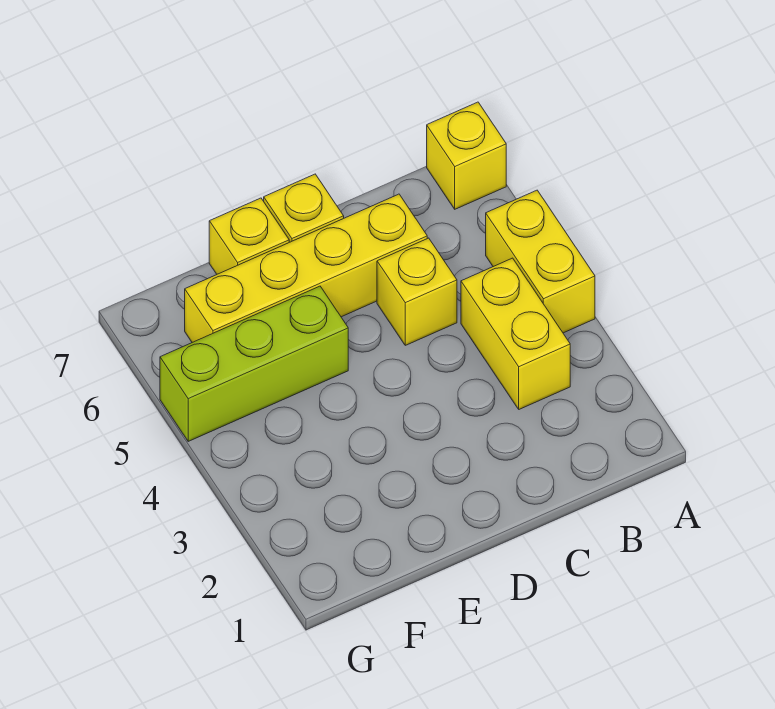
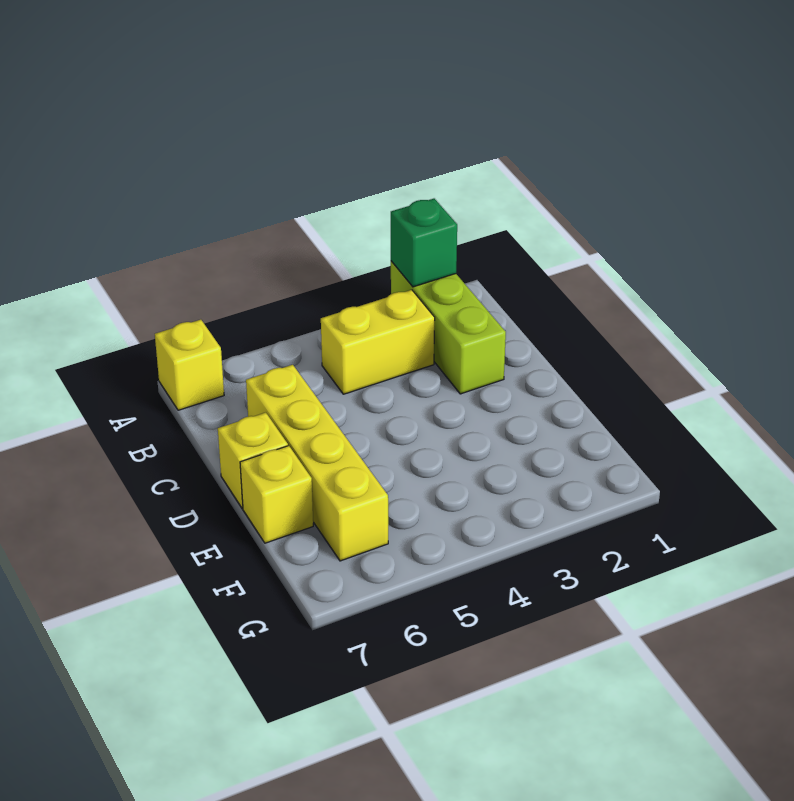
none -> green 1x1 brick [391,199,457,287]
yellow 1x2 brick [486,190,595,333] -> none
yellow 1x1 brick [377,238,457,345] -> none
lime 1x3 brick [160,286,348,441] -> lime 1x3 brick moved to [391,261,506,394]

